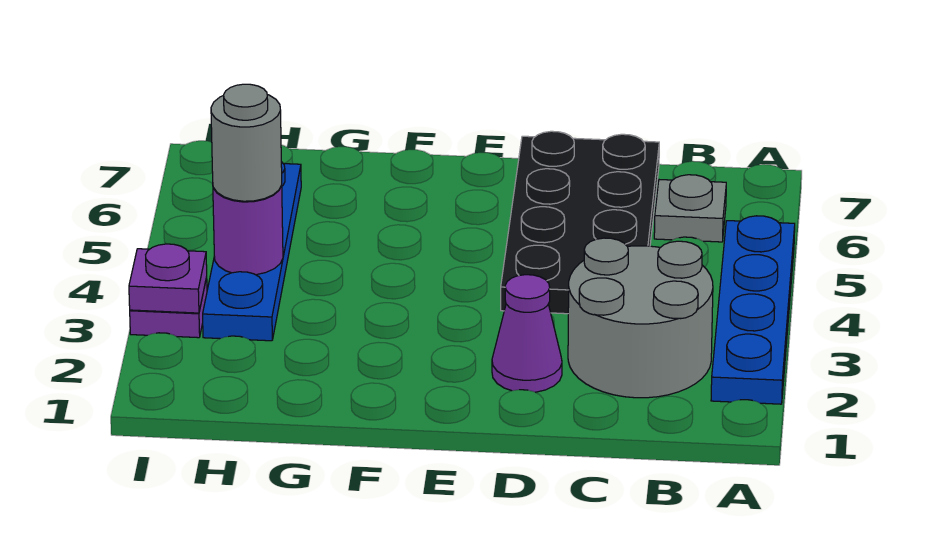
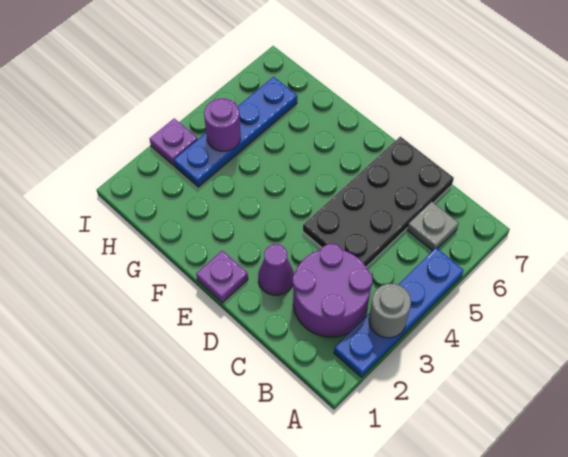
grey 2x2 round brick [568,238,713,398] -> purple 2x2 round brick [293,244,373,337]
grey 1x1 round brick [211,84,282,201] -> grey 1x1 round brick moved to [369,284,411,338]
purple 1x1 plate [129,244,207,313] -> purple 1x1 plate moved to [196,251,248,303]

